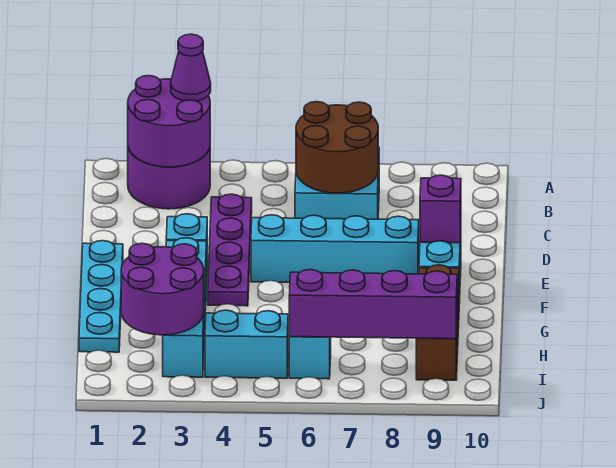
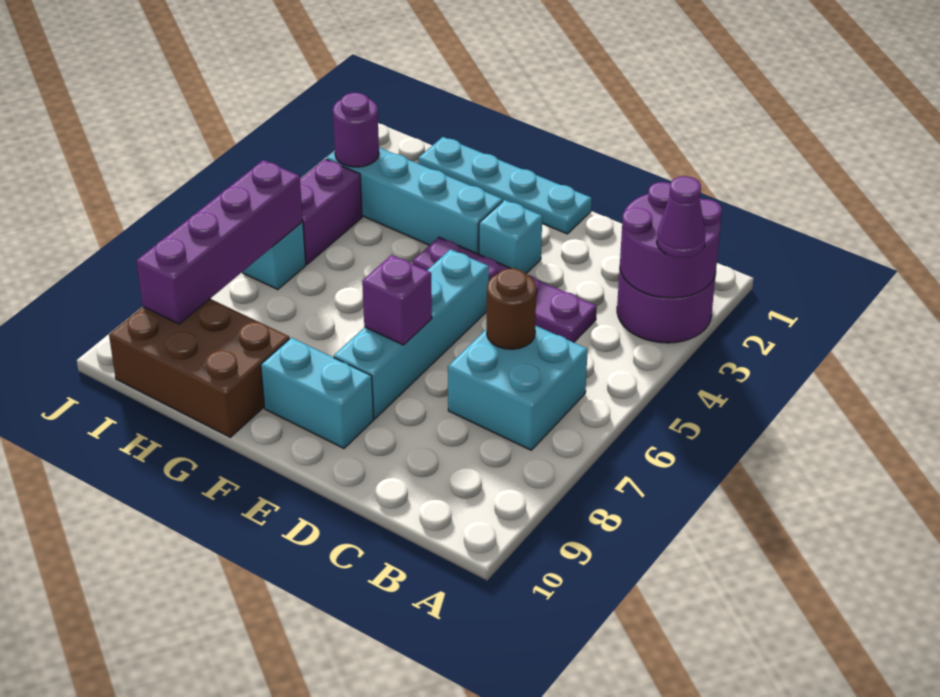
brown 2x2 round brick [296,102,378,193] -> brown 1x1 round brick [487,268,536,349]
purple 1x1 brick [420,175,461,243] -> purple 1x1 brick moved to [362,255,432,345]
brown 1x3 brick [416,265,459,380] -> brown 2x3 brick [109,299,290,437]
purple 2x2 round brick [121,243,204,335] -> purple 1x1 round brick [333,93,379,167]
cyan 1x2 brick [205,310,288,378] -> purple 1x2 brick [300,159,362,264]

